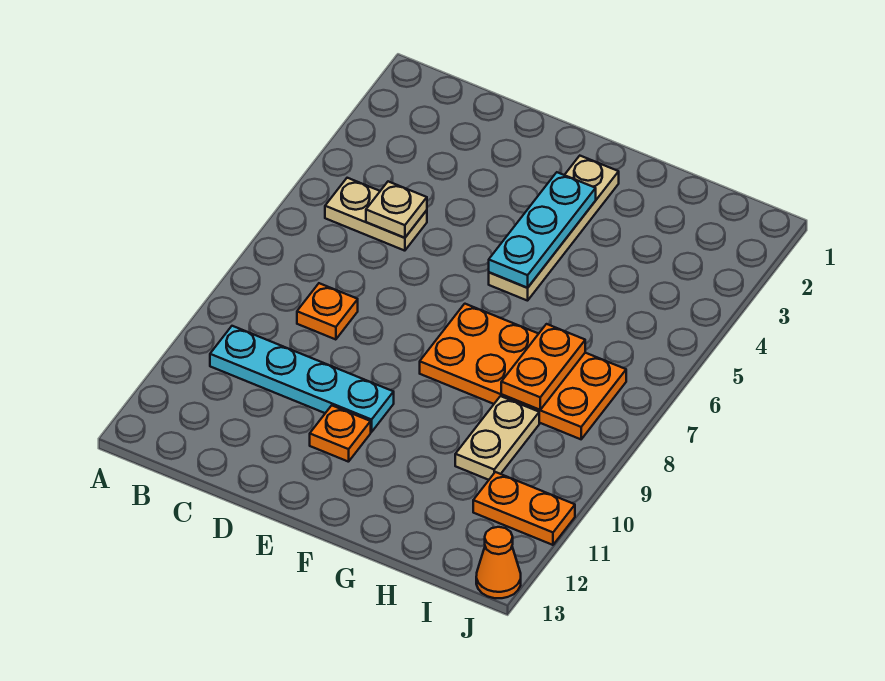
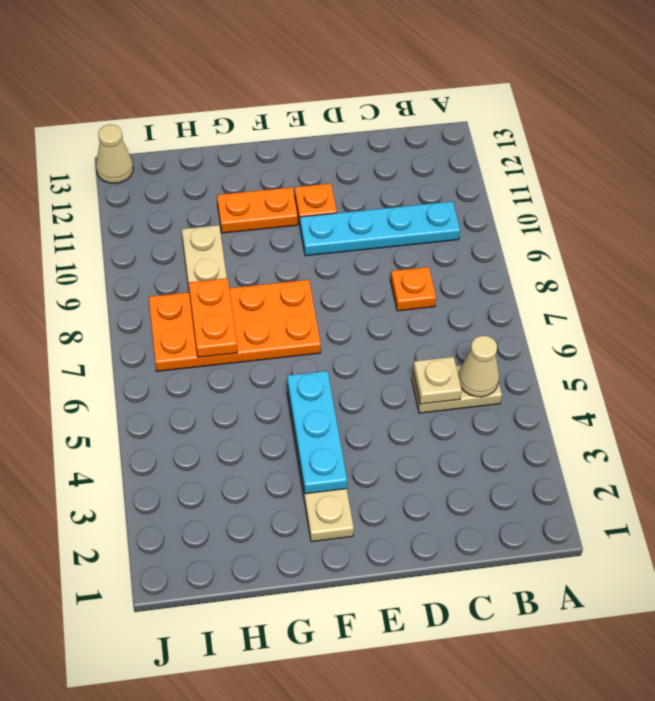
none -> tan 1x1 cone [458,336,499,397]
orange 1x2 plate [473,472,575,545] -> orange 1x2 plate moved to [217,187,298,233]
orange 1x1 cone [476,527,521,598] -> tan 1x1 cone [96,124,133,183]

